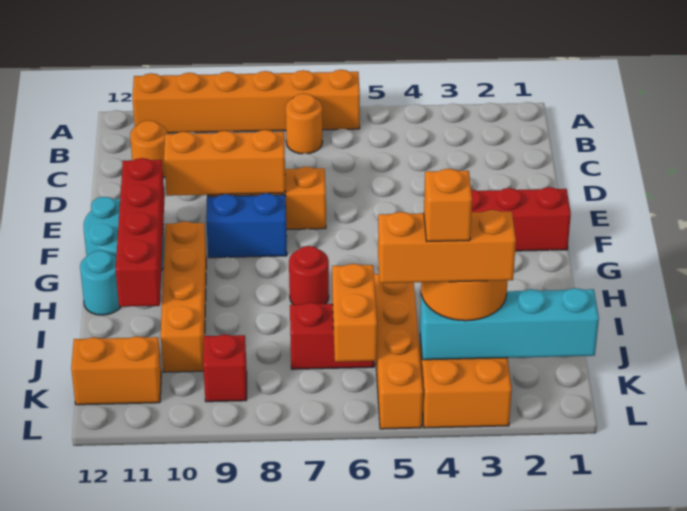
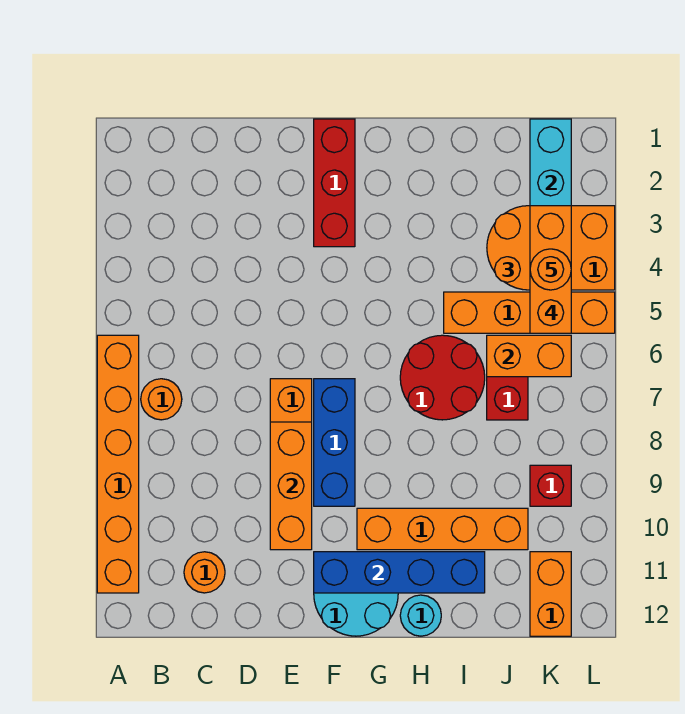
blue 1x2 brick [206,193,287,258] -> blue 1x3 brick [314,379,355,506]
red 1x4 brick [116,158,165,307] -> blue 1x4 brick [314,552,485,593]
red 1x1 round brick [289,246,329,305] -> red 2x2 round brick [400,335,485,420]
orange 1x1 brick [424,169,472,241] -> orange 1x1 round brick [530,249,571,290]

